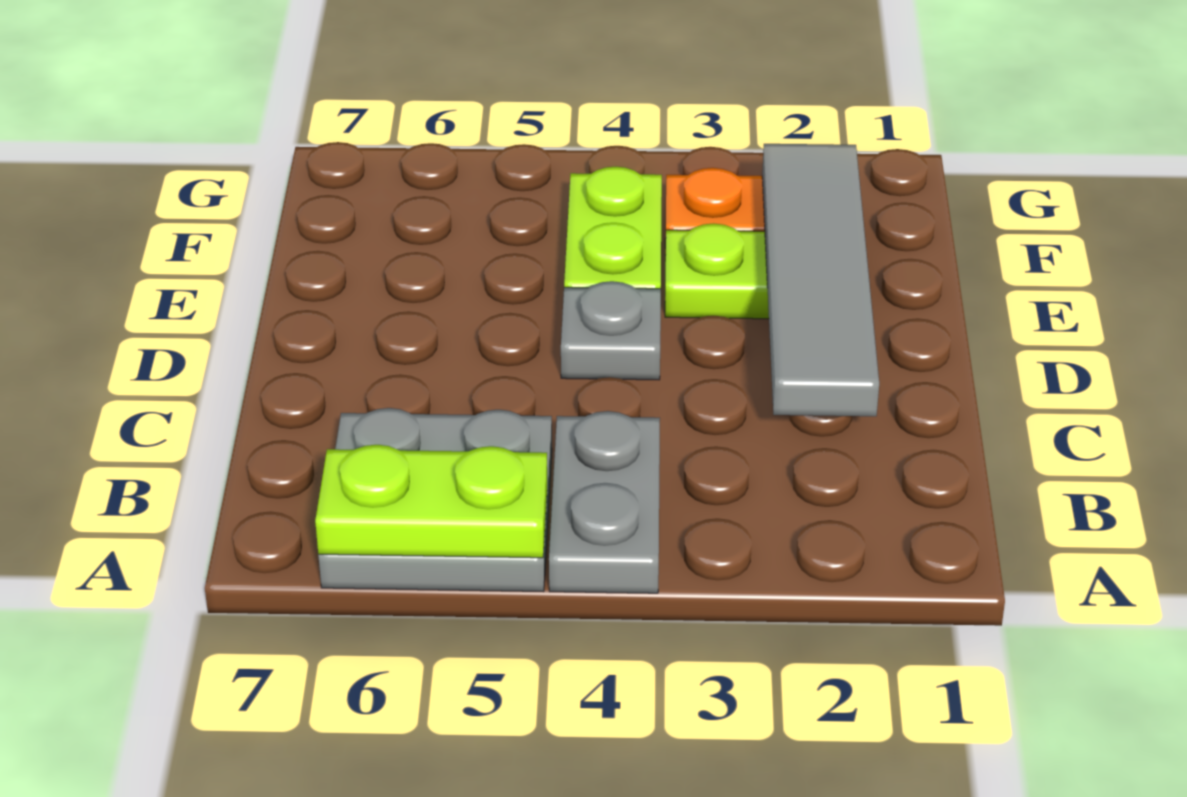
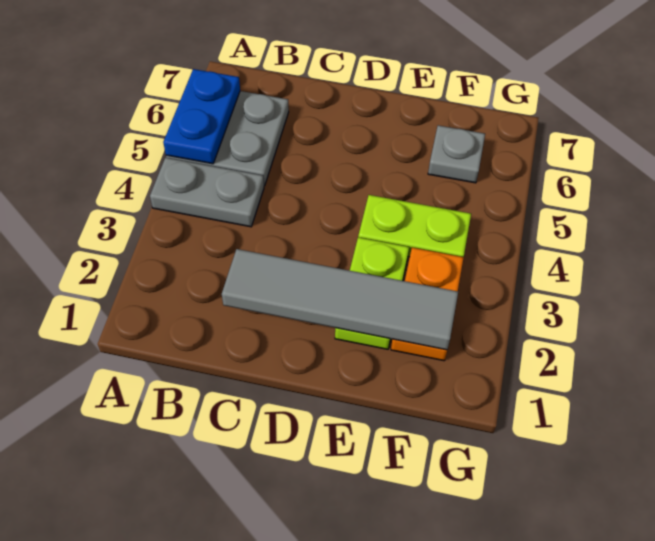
lime 1x2 plate [315,445,547,558] -> blue 1x2 plate [163,69,240,164]
grey 1x1 plate [561,281,661,380] -> grey 1x1 plate moved to [428,125,485,183]

